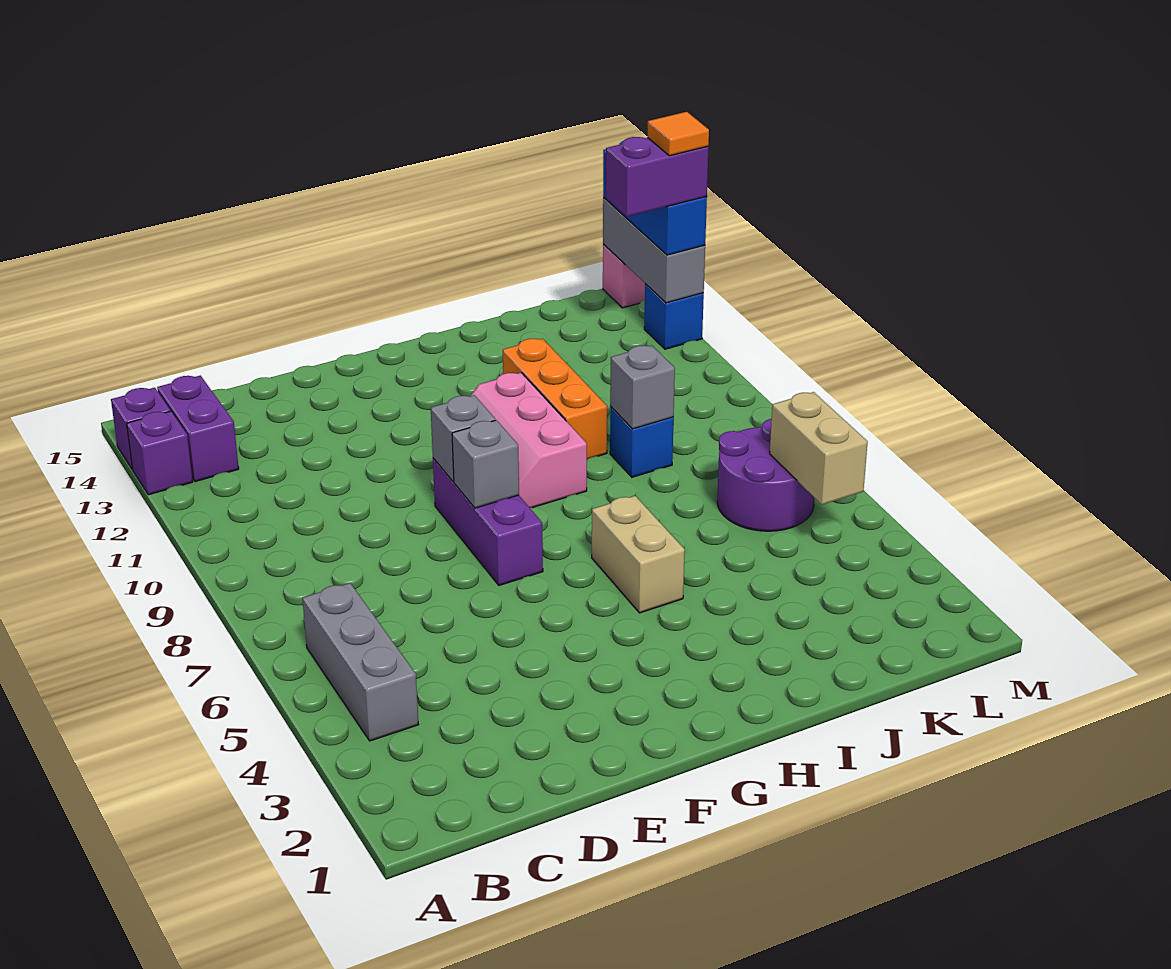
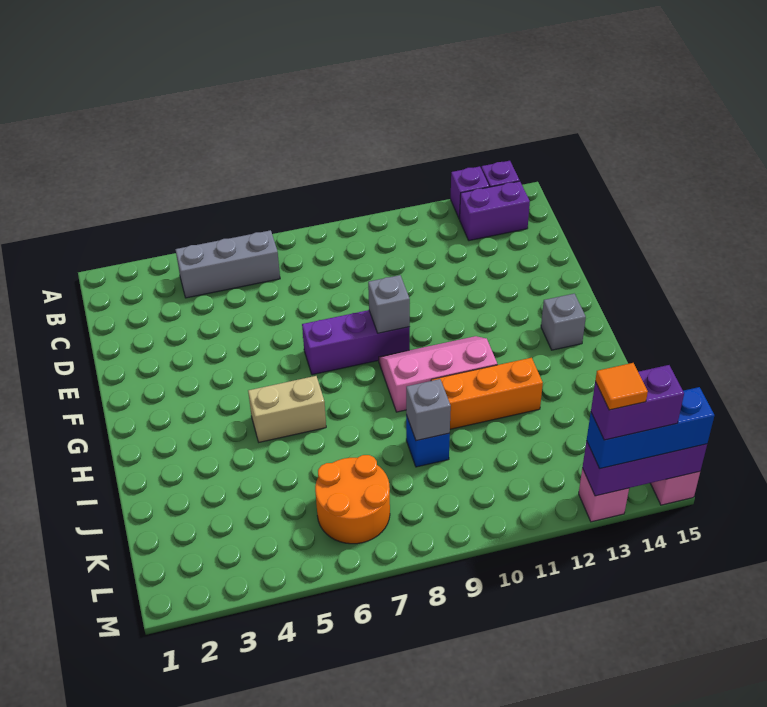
grey 1x1 brick [452,420,519,508] -> grey 1x1 brick moved to [541,294,586,350]
purple 2x2 round brick [717,419,814,531] -> orange 2x2 round brick [315,455,390,544]
tan 1x2 brick [770,392,868,505] -> none
purple 1x2 brick [606,137,709,217] -> purple 1x2 brick turned to [591,365,684,440]
blue 1x1 brick [644,284,704,349] -> pink 1x1 brick [579,468,629,522]
grey 1x3 brick [603,198,705,303] -> purple 1x3 brick [582,441,707,496]

